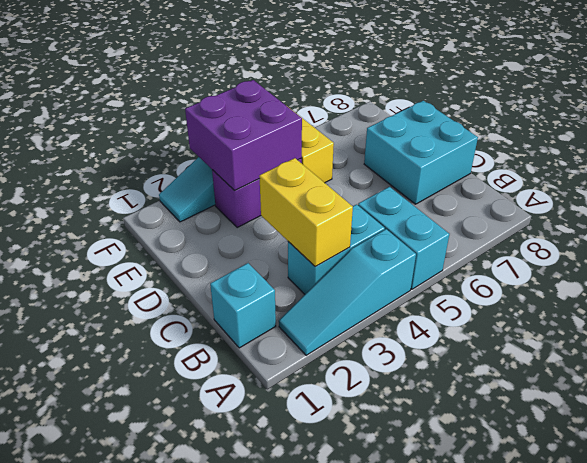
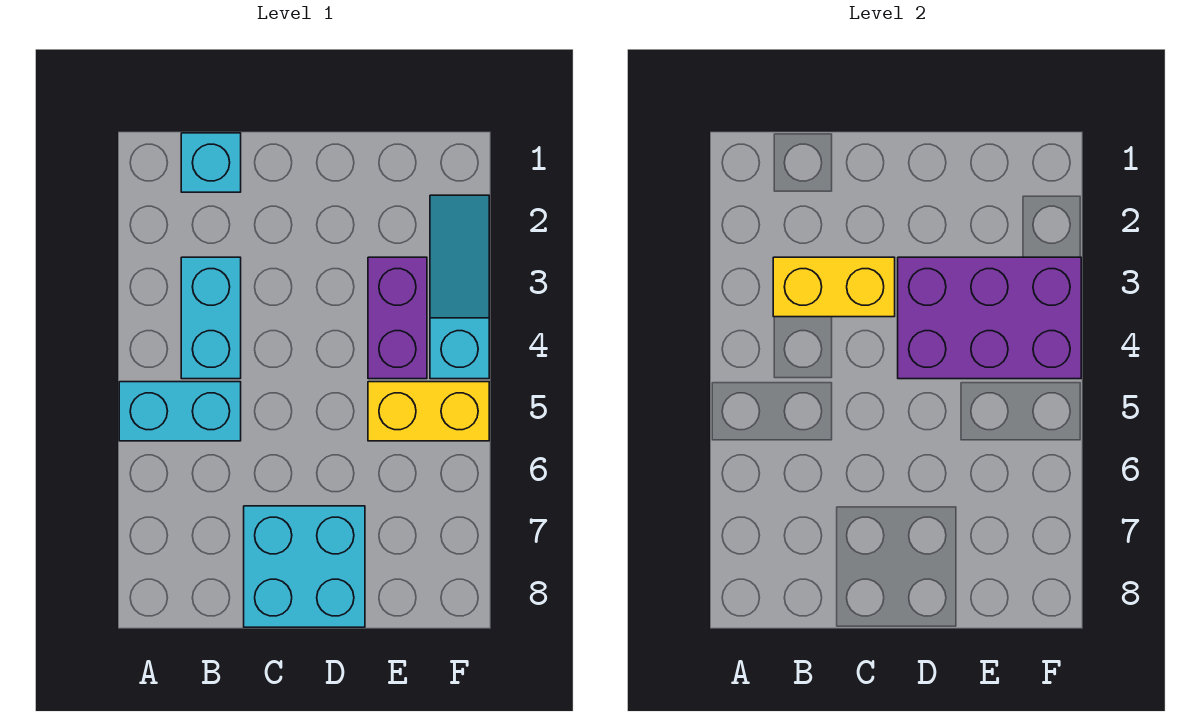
cyan 1x3 slope [279,229,416,355] -> none
purple 2x2 brick [185,80,302,191] -> purple 2x3 brick [898,257,1081,379]

